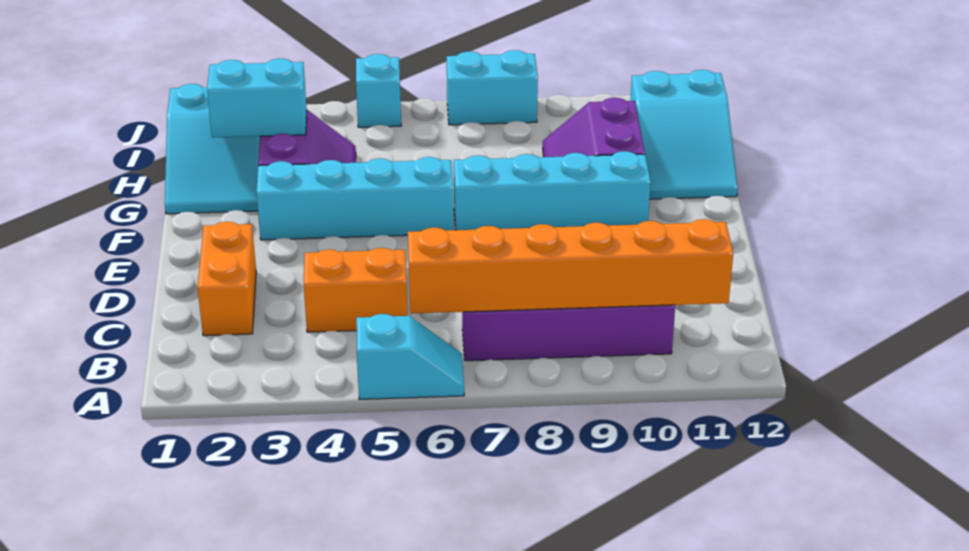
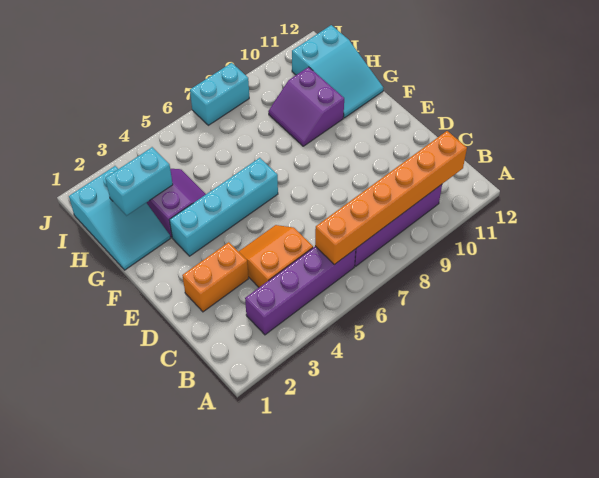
cyan 1x2 slope [356,314,464,399] -> none
none -> purple 1x4 brick [245,246,356,335]
orange 1x2 brick [198,222,256,336] -> orange 1x2 brick turned to [182,242,248,312]
cyan 1x4 brick [454,151,651,230] -> none
cyan 1x1 brick [356,54,401,127] -> none

